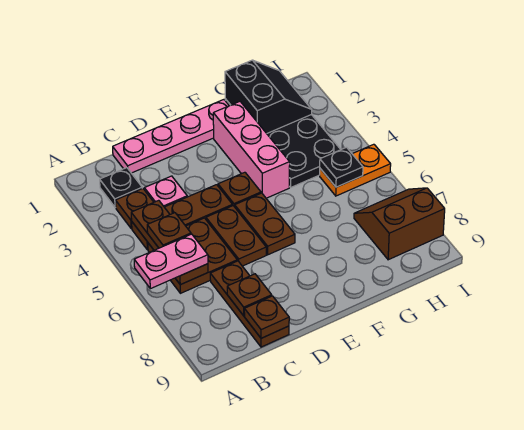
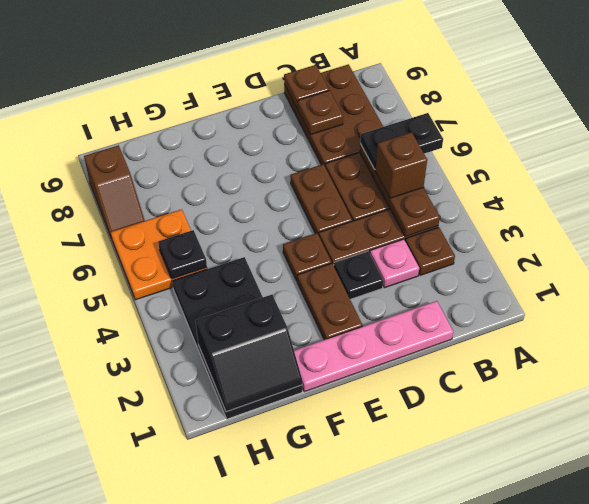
pink 1x2 plate [134,234,208,289] -> black 1x2 plate [360,113,443,169]
black 1x1 plate [100,168,142,208] -> black 1x1 plate moved to [334,251,383,299]
brown 1x1 plate [147,213,191,248] -> brown 1x1 brick [375,132,427,198]
brown 1x3 plate [210,261,289,347] -> brown 2x3 plate [284,64,383,166]
brown 1x2 plate [235,193,295,255] -> brown 1x2 plate moved to [297,263,363,340]
pink 1x3 brick [213,102,290,198] -> none
black 2x2 slope [225,60,312,133] -> black 2x2 slope turned to [196,295,302,412]
orange 1x2 plate [320,144,391,196] -> orange 2x2 plate [110,209,207,300]
brown 2x2 slope [354,188,445,260] -> brown 1x2 slope [84,145,145,239]

